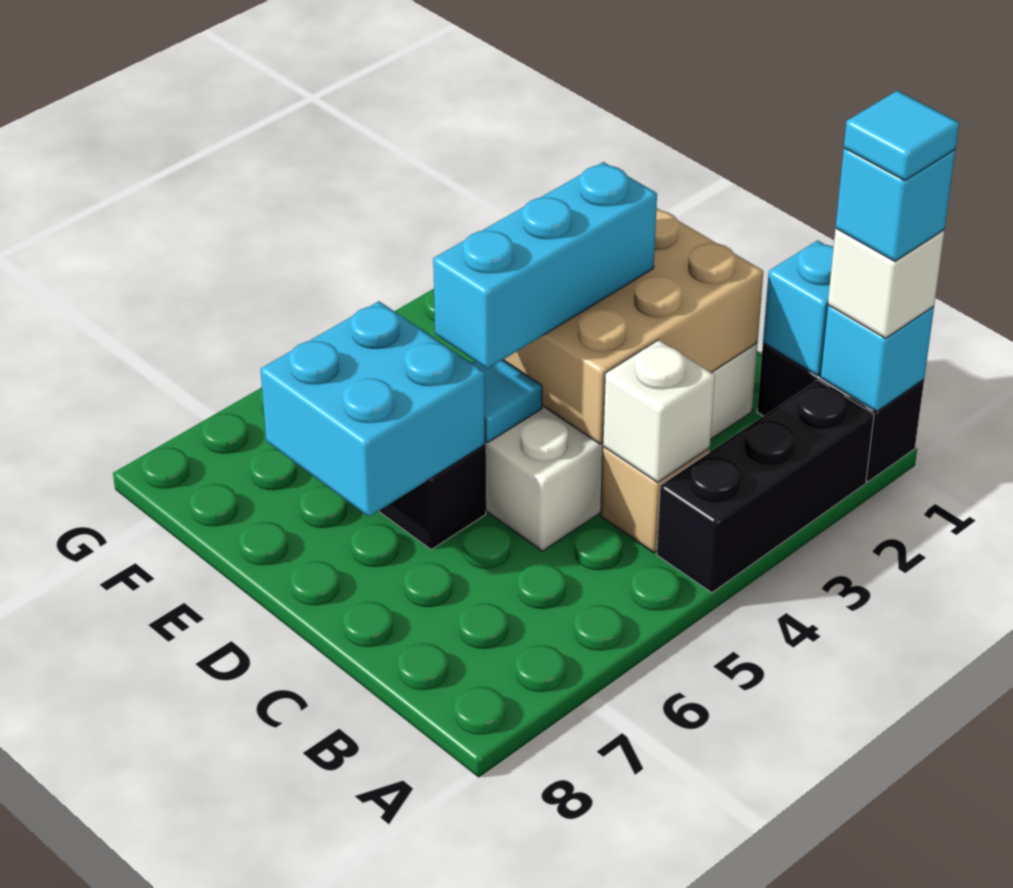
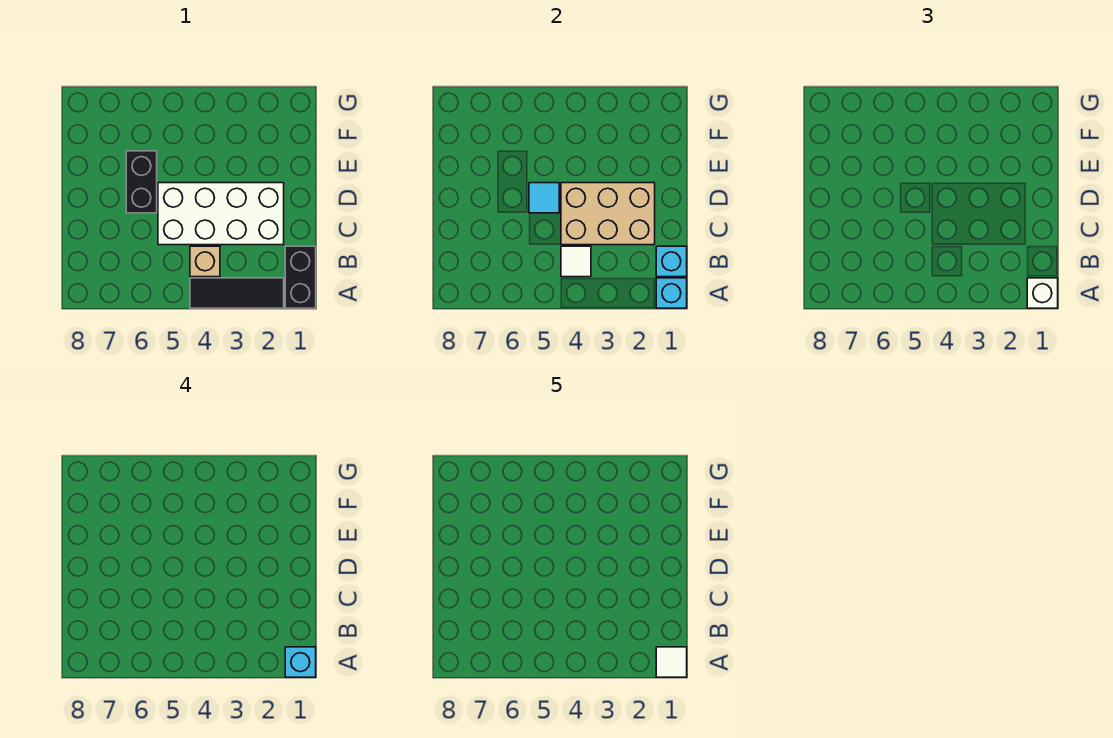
cyan 1x1 tile [844,90,959,181] -> white 1x1 tile [656,647,687,677]
black 1x3 brick [657,380,874,593] -> black 1x3 tile [190,278,284,308]
white 1x1 brick [603,340,715,482] -> white 1x1 tile [561,246,591,277]
cyan 1x3 brick [433,162,657,369] -> none
cyan 2x2 brick [261,301,485,517] -> none

